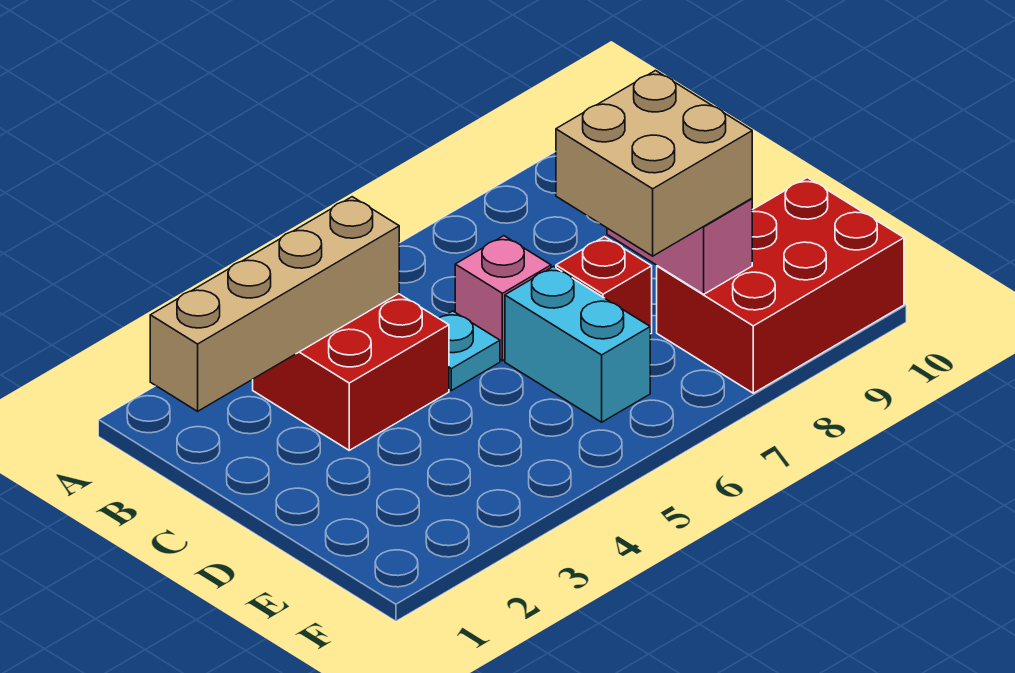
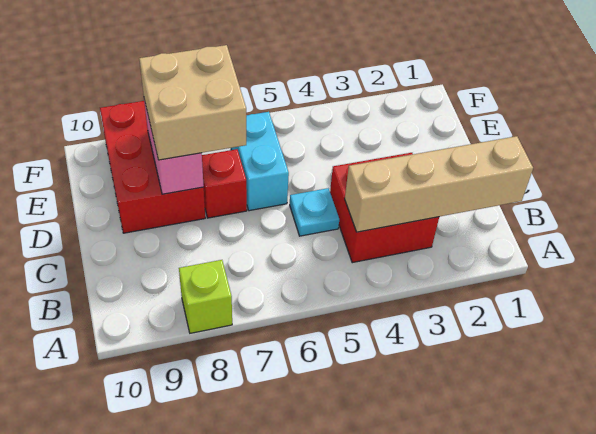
none -> lime 1x1 brick [179,260,232,333]
pink 1x1 brick [455,236,551,361] -> none
red 2x3 brick [657,178,904,393] -> red 2x3 brick turned to [100,101,205,233]

